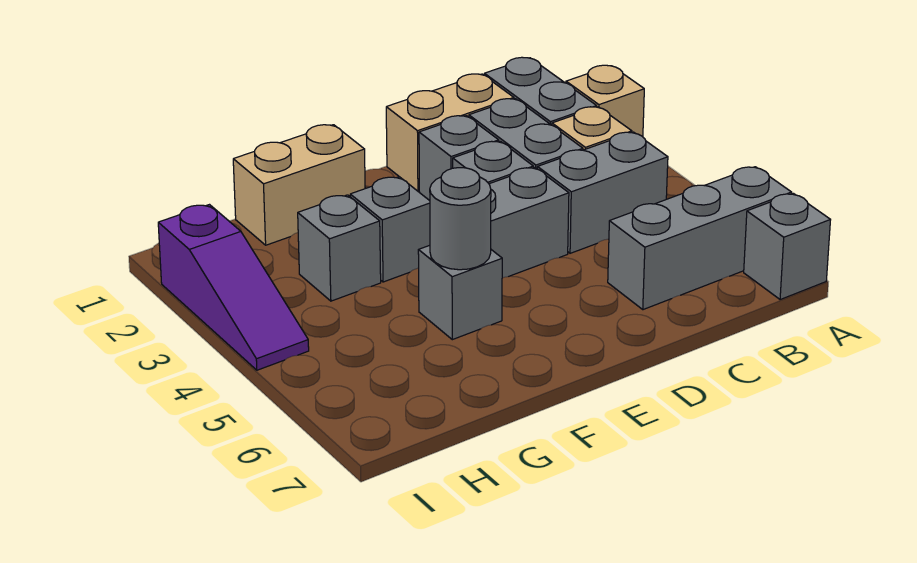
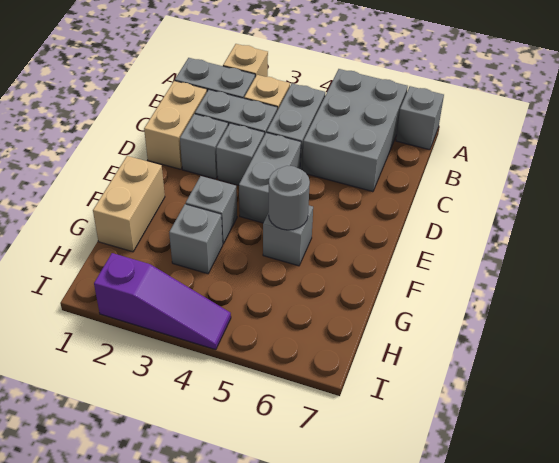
grey 1x3 brick [608,167,792,310] -> grey 2x3 brick [302,69,408,192]

